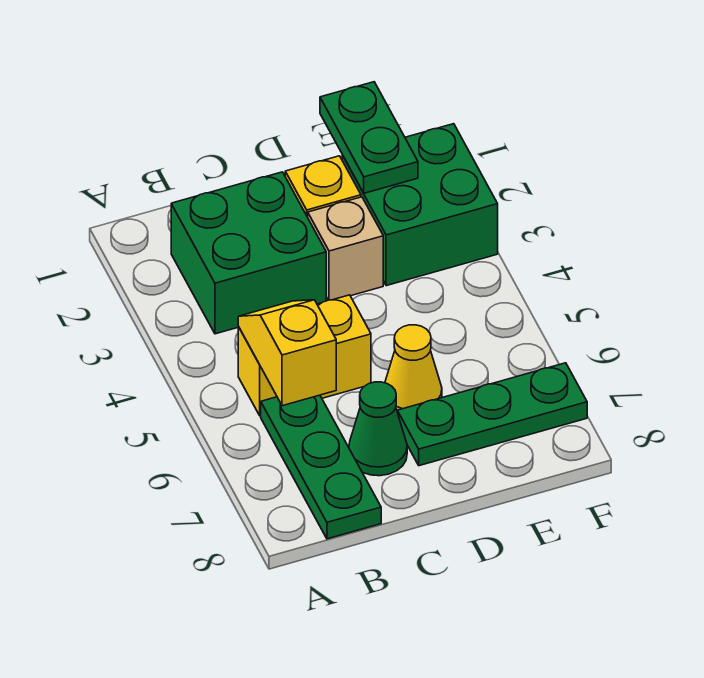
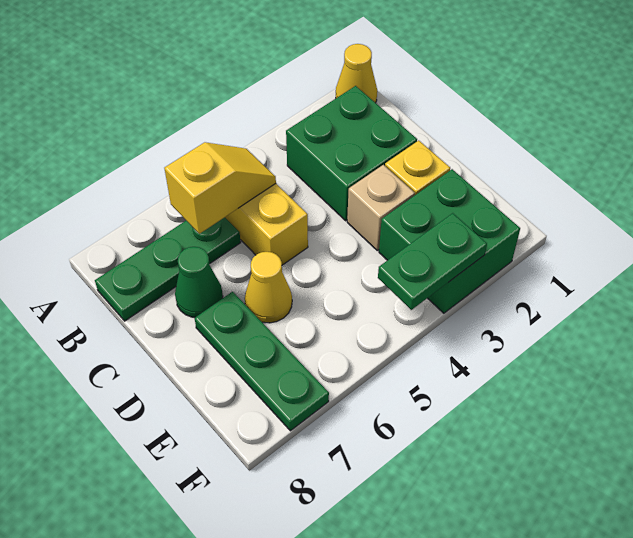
none -> yellow 1x1 cone [336,44,377,103]
green 1x2 plate [320,82,418,193] -> green 1x2 plate moved to [378,213,487,310]

